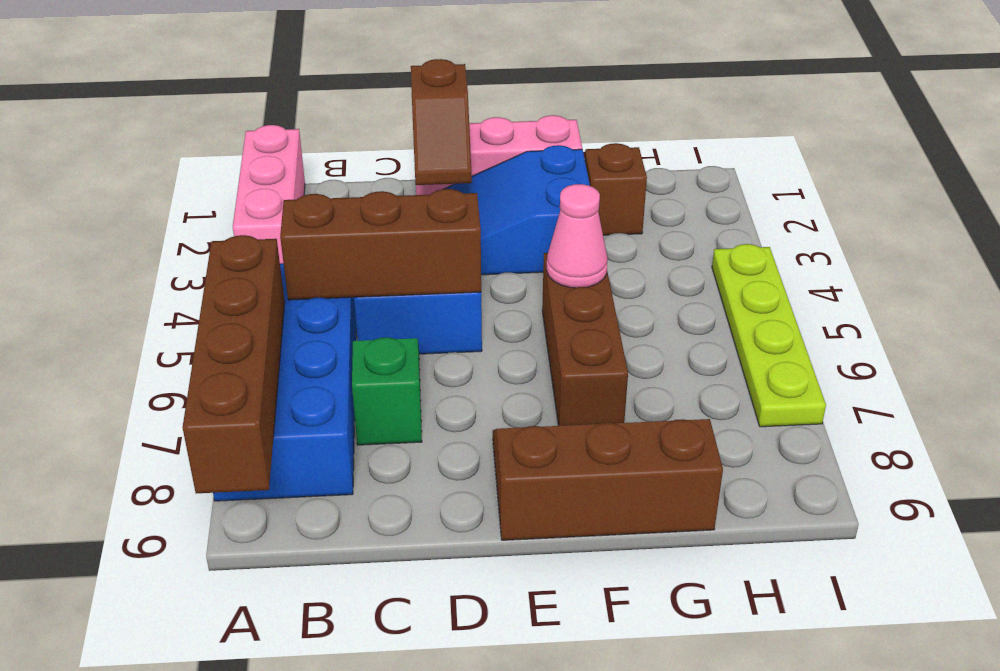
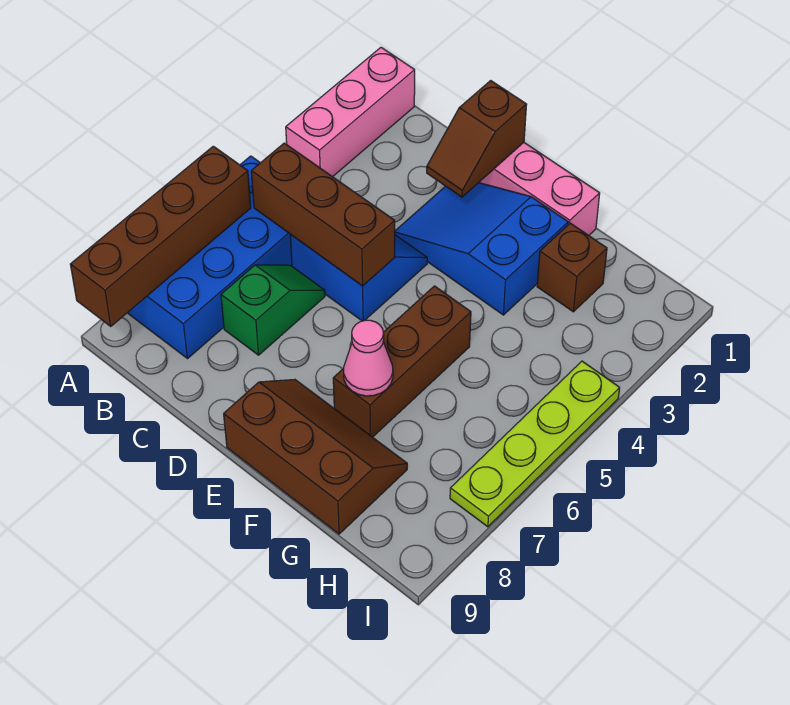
pink 1x1 cone [547,184,608,288] -> pink 1x1 cone moved to [343,320,393,396]

